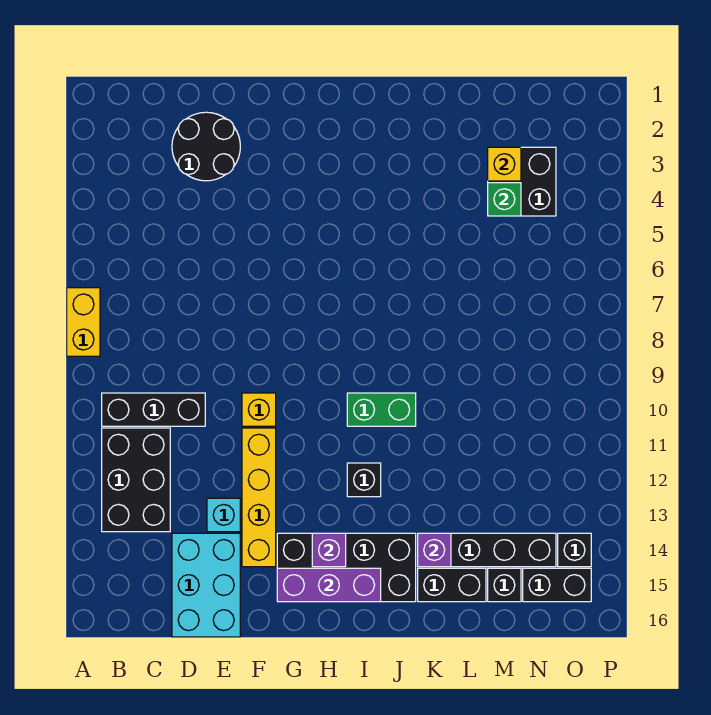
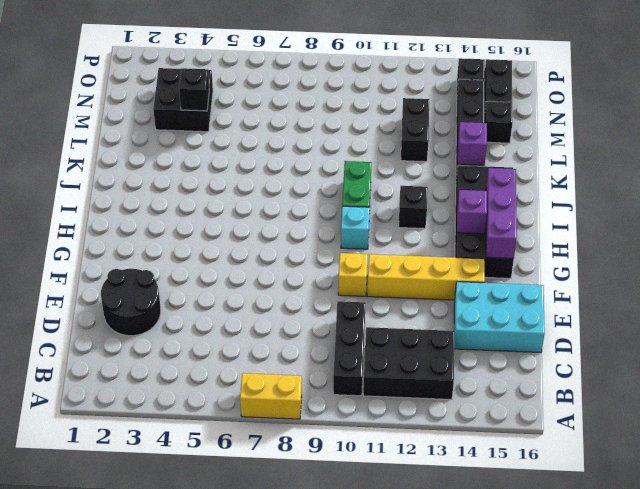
cyan 1x1 brick [207,498,240,532] -> cyan 1x1 brick moved to [341,206,370,249]
black 1x2 brick [418,568,486,602] -> black 1x2 brick moved to [401,98,429,162]
yellow 1x1 brick [488,147,521,181] -> none
green 1x1 brick [488,183,521,216] -> black 1x1 brick [179,68,209,111]

